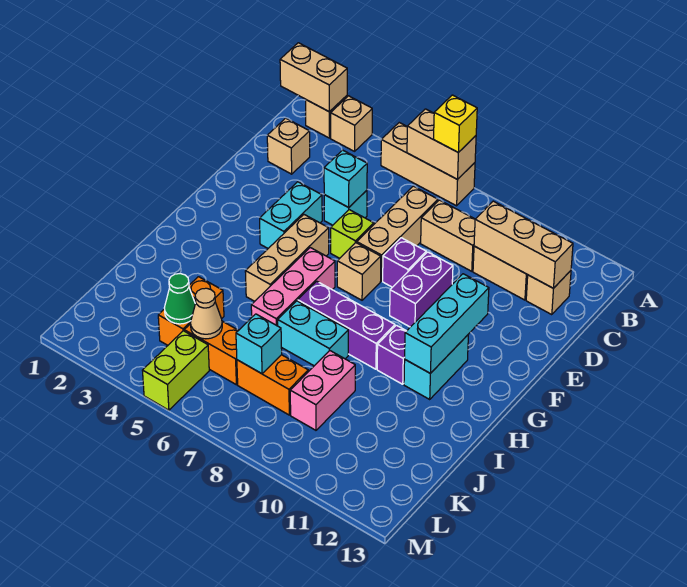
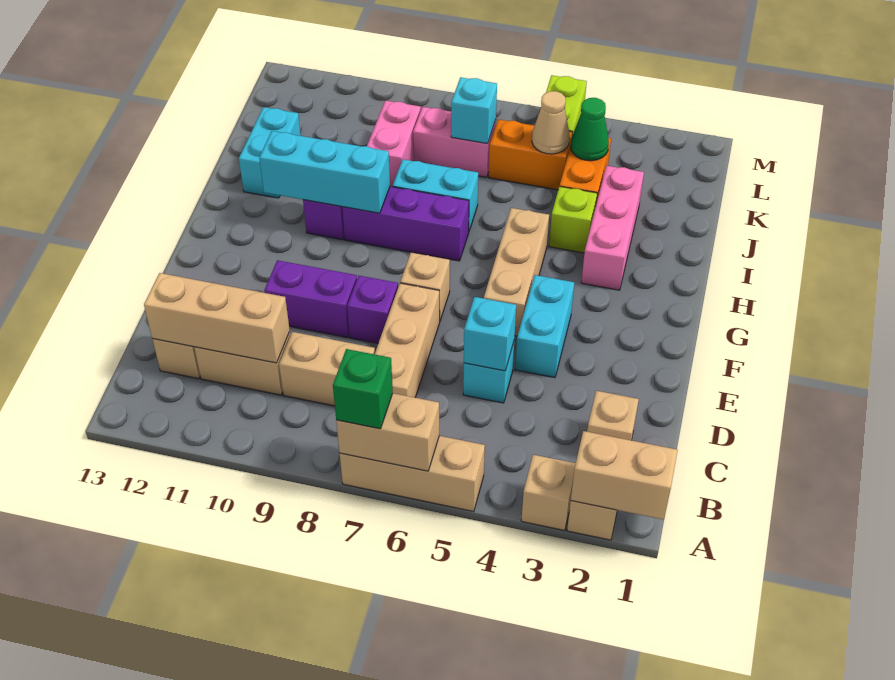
yellow 1x1 brick [434,95,477,153] -> green 1x1 brick [333,349,393,429]
lime 1x1 brick [331,210,374,258] -> lime 1x1 brick moved to [549,186,597,253]
purple 1x2 brick [390,252,453,327] -> purple 1x2 brick turned to [264,260,357,338]
cyan 1x3 brick [405,274,489,373] -> cyan 1x3 brick turned to [259,131,390,213]
pink 1x3 brick [251,248,335,326] -> pink 1x3 brick moved to [581,166,644,290]
cyan 1x2 brick [404,335,468,399] -> cyan 1x2 brick moved to [239,107,301,198]
orange 1x2 brick [237,355,308,415] -> pink 1x2 brick [413,107,496,177]

